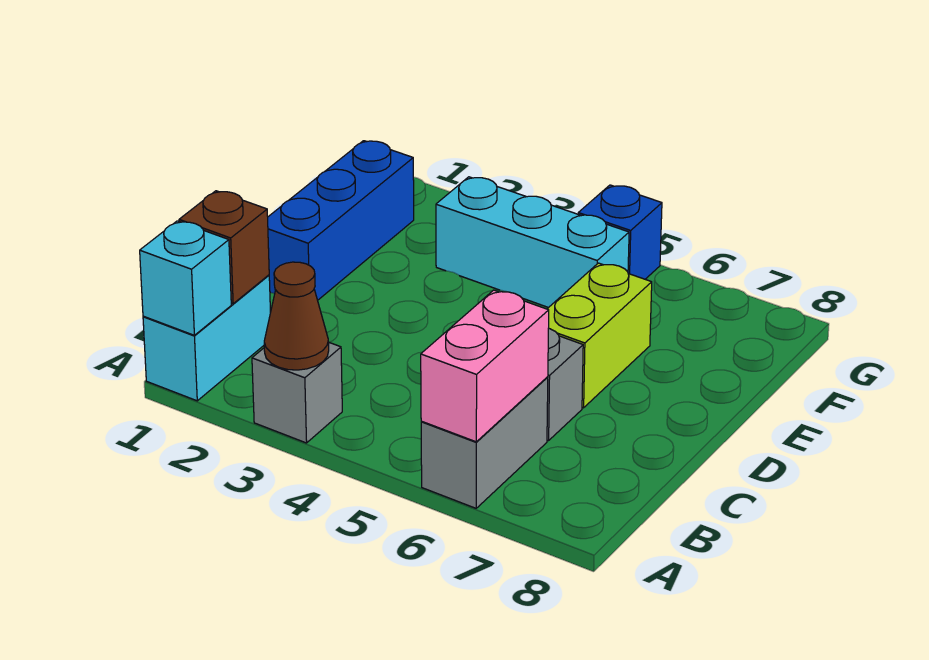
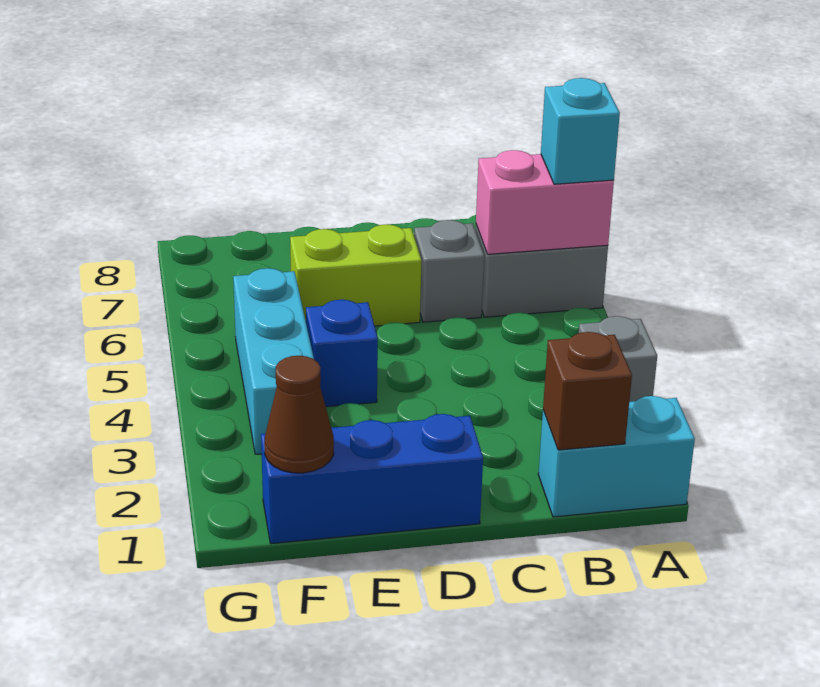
cyan 1x1 brick [140,221,231,335] -> cyan 1x1 brick moved to [541,78,620,184]
brown 1x1 cone [264,262,329,370] -> brown 1x1 cone moved to [264,356,334,473]
blue 1x1 brick [578,185,662,279] -> blue 1x1 brick moved to [306,300,378,407]

